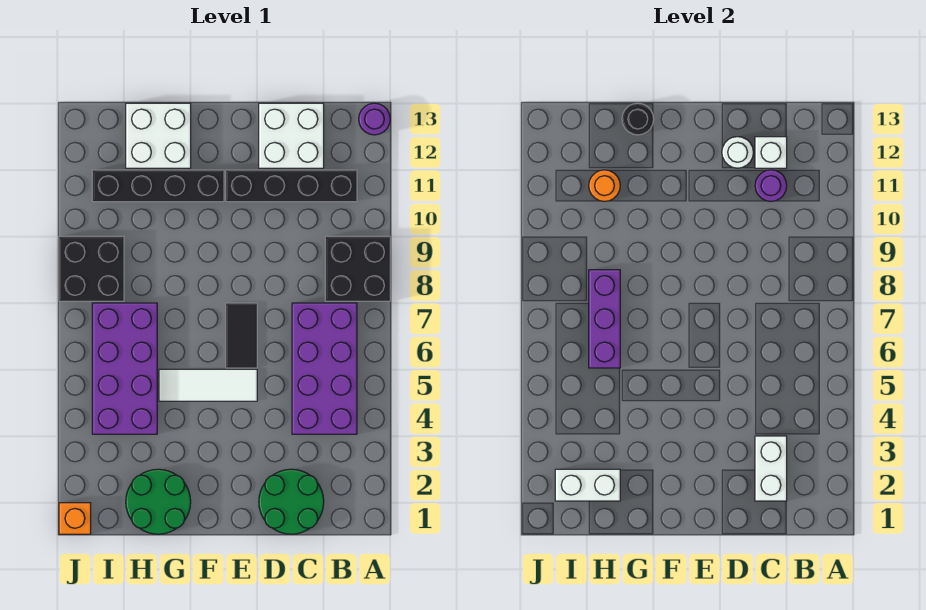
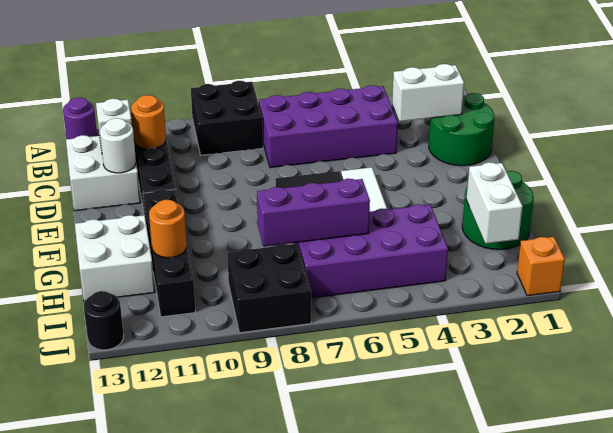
purple 1x1 round brick [755,170,787,201] -> orange 1x1 round brick [131,95,166,149]
black 1x1 round brick [622,103,654,135] -> black 1x1 round brick moved to [84,291,124,350]

